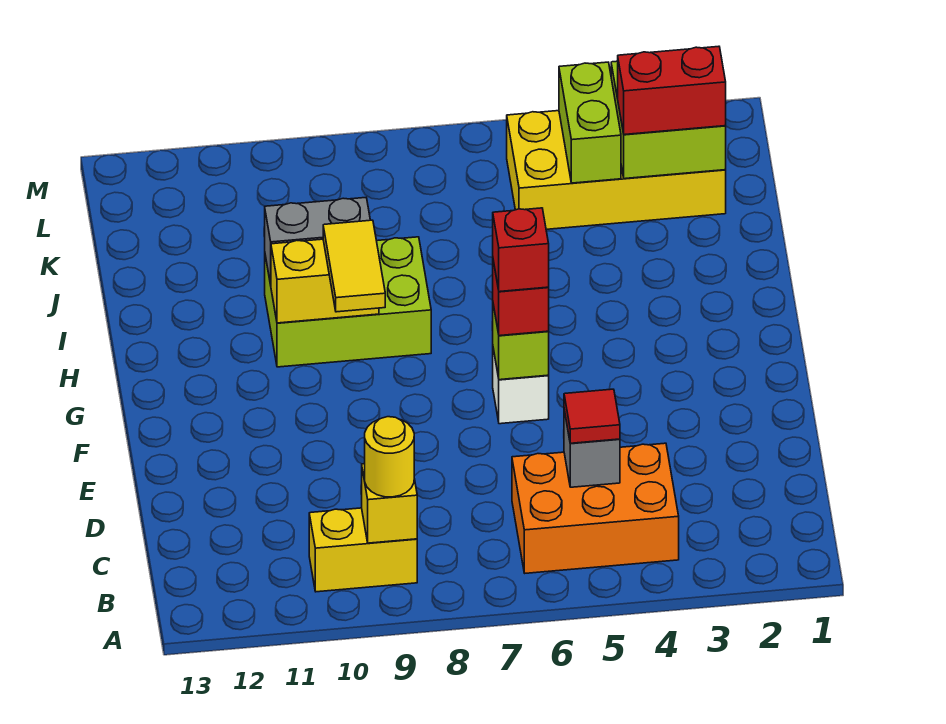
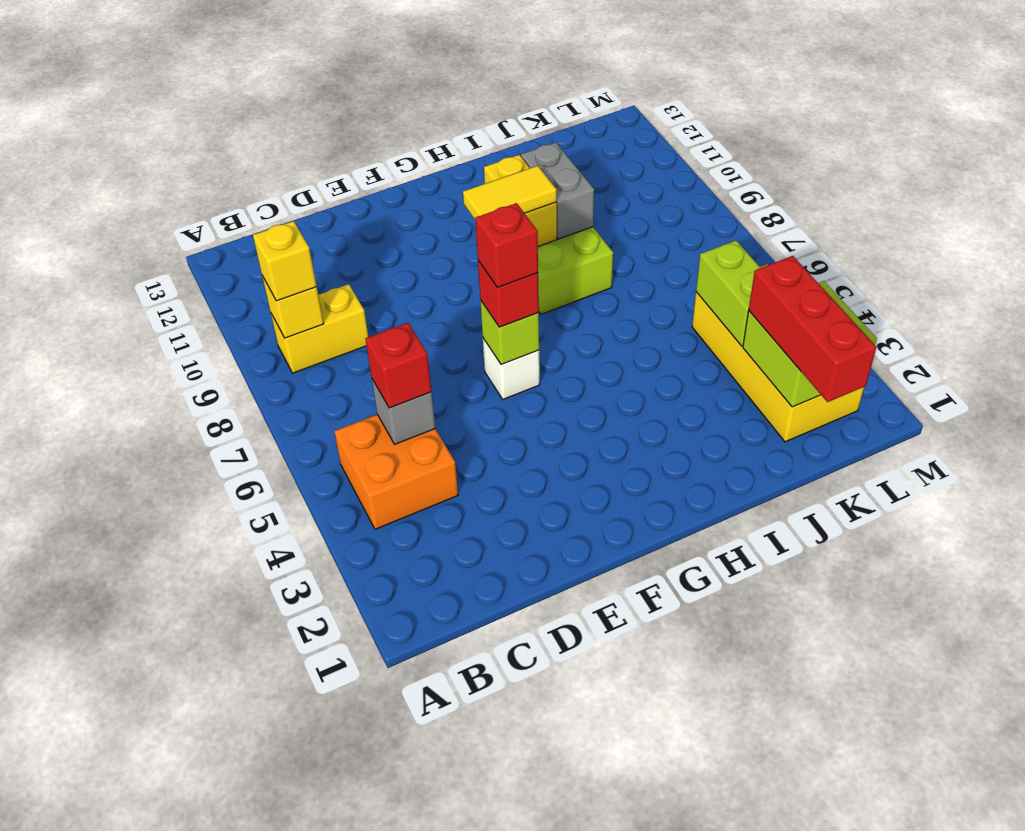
orange 2x3 brick [512,443,679,573] -> orange 2x2 brick [334,415,458,529]
yellow 1x2 brick [309,508,417,592] -> yellow 1x2 brick turned to [271,284,368,373]
yellow 1x1 round brick [365,417,414,497] -> yellow 1x1 brick [253,221,317,301]
red 1x1 tile [564,389,620,443] -> red 1x1 brick [365,323,431,408]
red 1x2 brick [618,46,726,135] -> red 1x3 brick [749,256,876,402]
lime 1x2 brick [559,62,621,183] -> lime 1x2 brick turned to [696,240,760,346]

